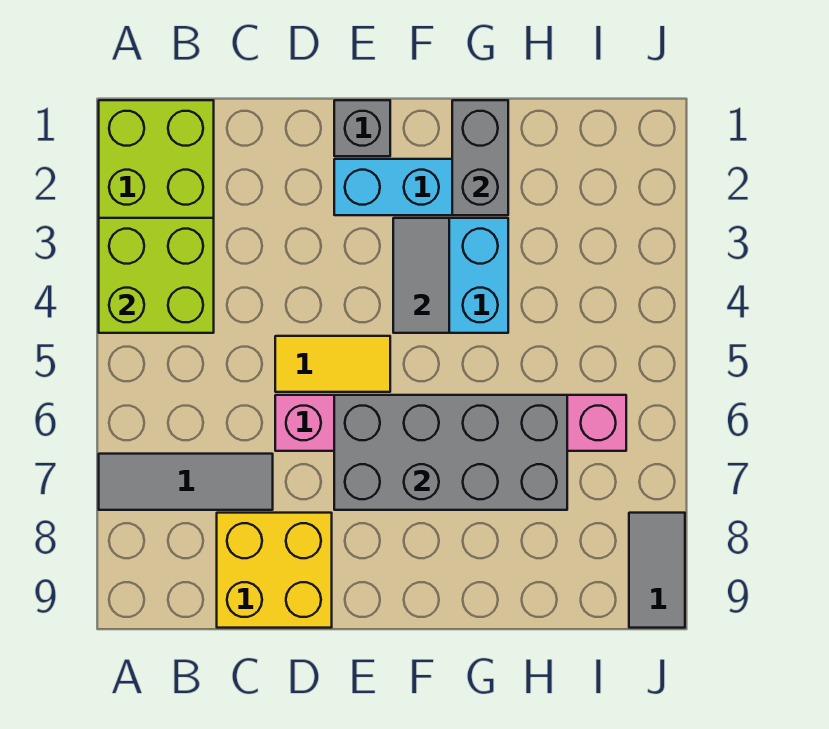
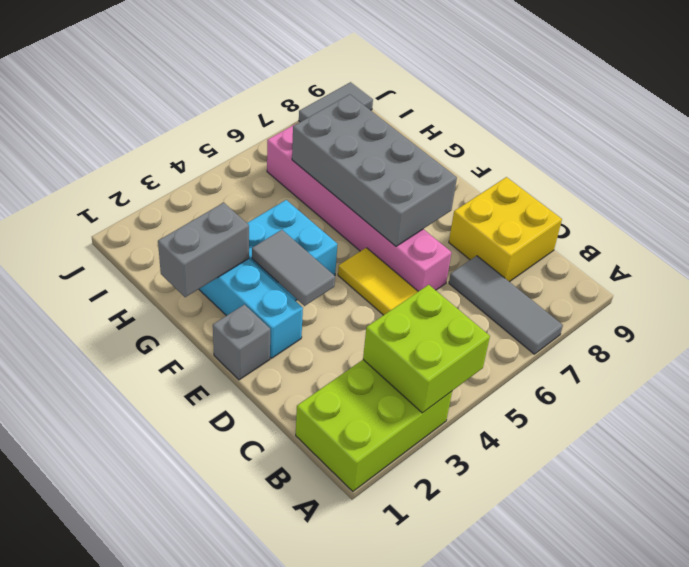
grey 1x2 tile [393,218,449,333] -> grey 1x2 tile turned to [252,230,335,306]

